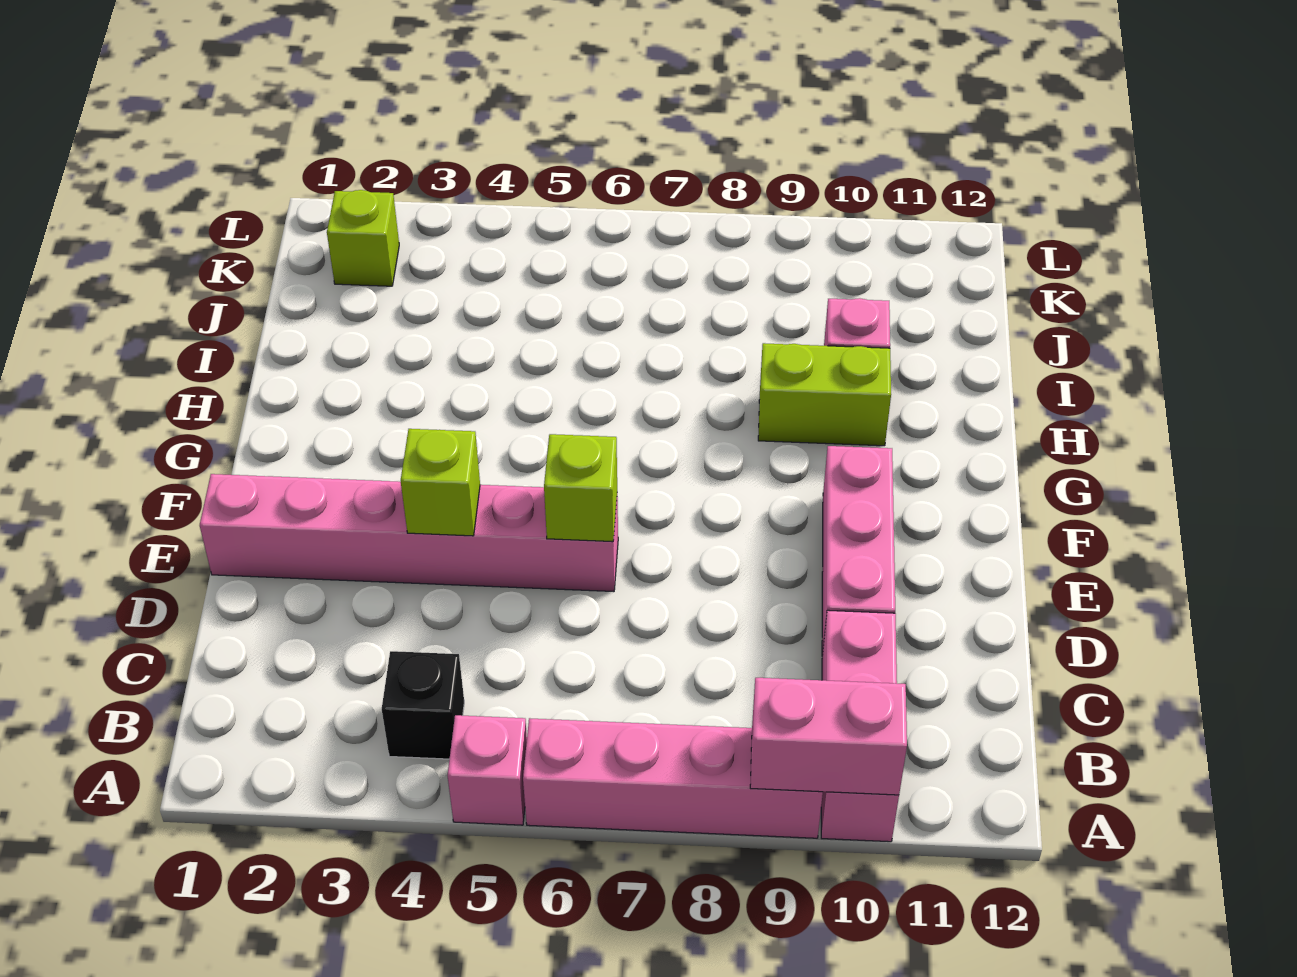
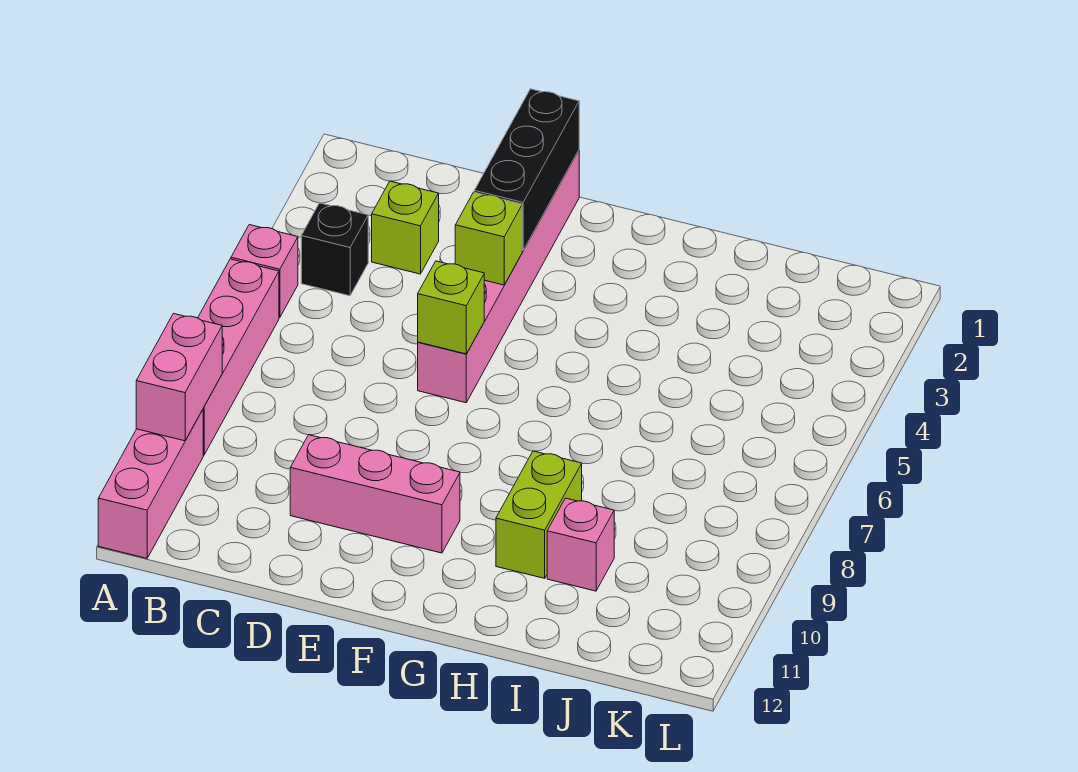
pink 1x3 brick [821,610,899,842] -> pink 1x3 brick turned to [98,410,203,558]
none -> black 1x3 brick [474,89,579,251]
lime 1x1 brick [327,190,399,286] -> lime 1x1 brick moved to [372,181,439,274]

